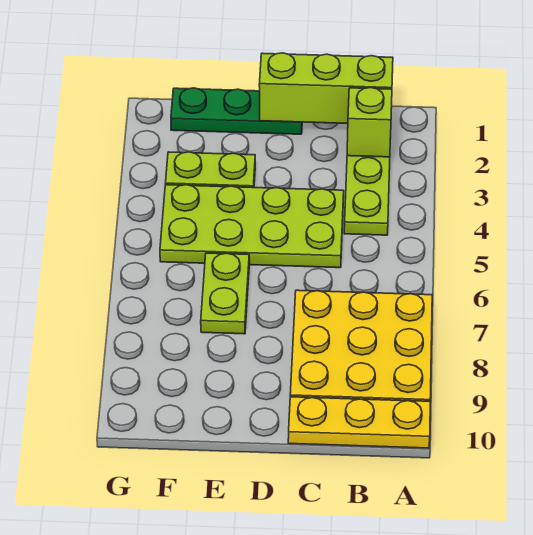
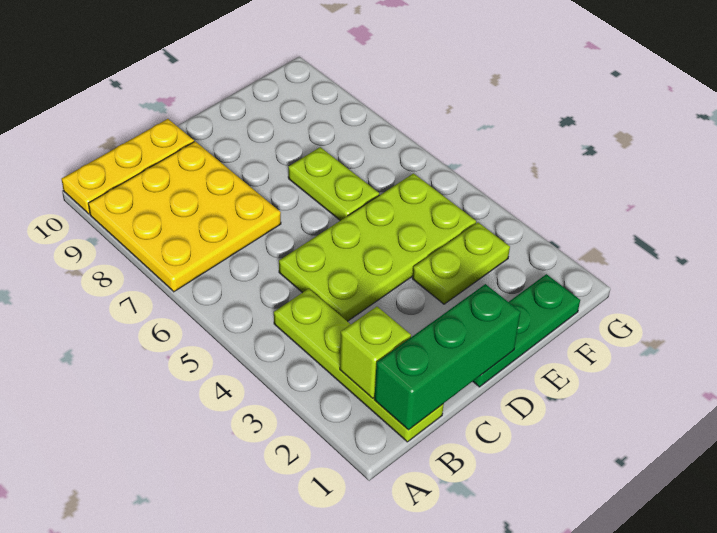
lime 1x3 brick [259,53,393,123] -> green 1x3 brick [374,284,520,430]

